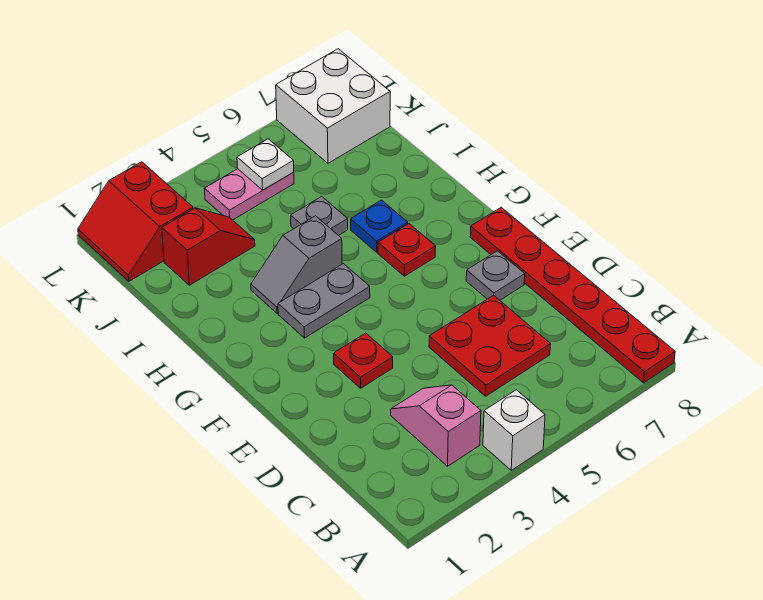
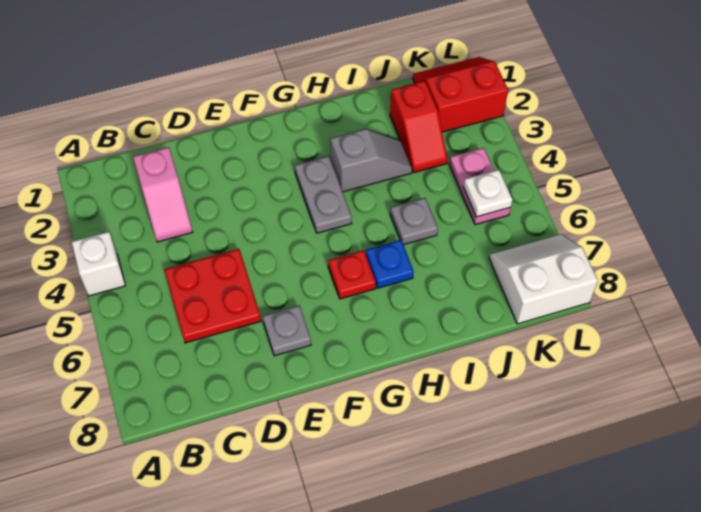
red 1x6 plate [470,207,675,383] -> none
pink 1x2 slope [391,385,481,466] -> pink 1x2 slope turned to [133,147,193,242]
red 1x1 plate [334,333,393,388] -> none
grey 1x2 slope [251,216,342,313] -> grey 1x2 slope turned to [330,129,412,192]
white 2x2 brick [276,49,390,163] -> white 2x2 slope [489,234,598,324]

